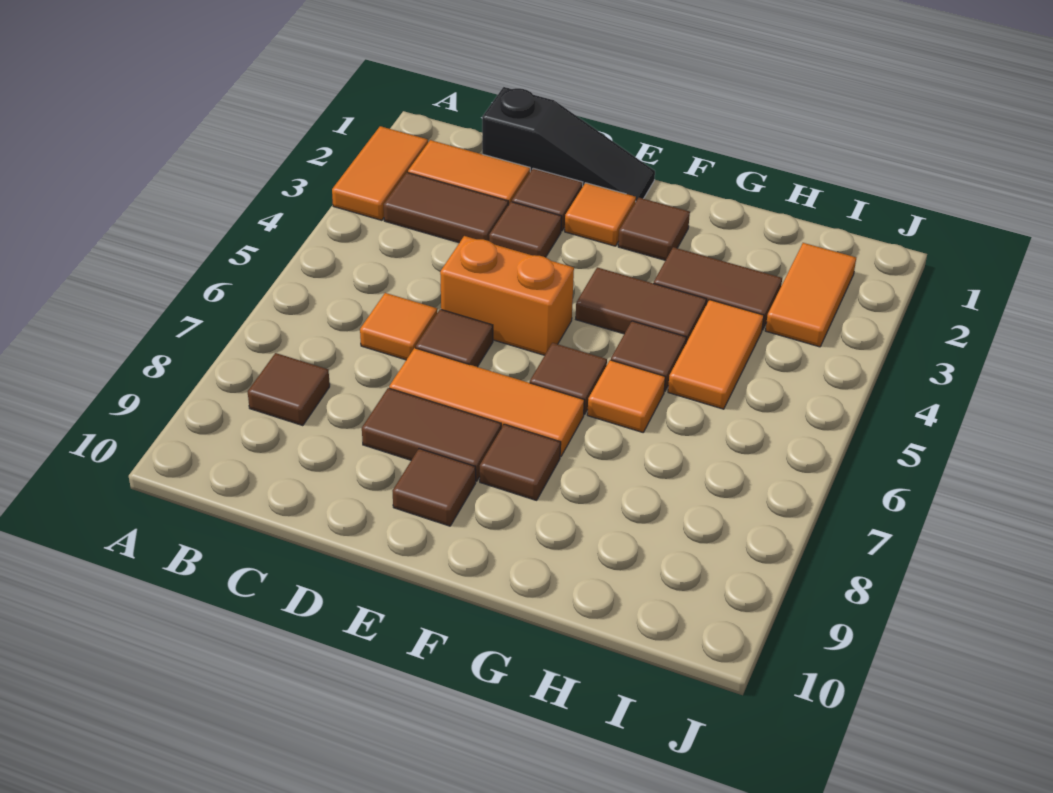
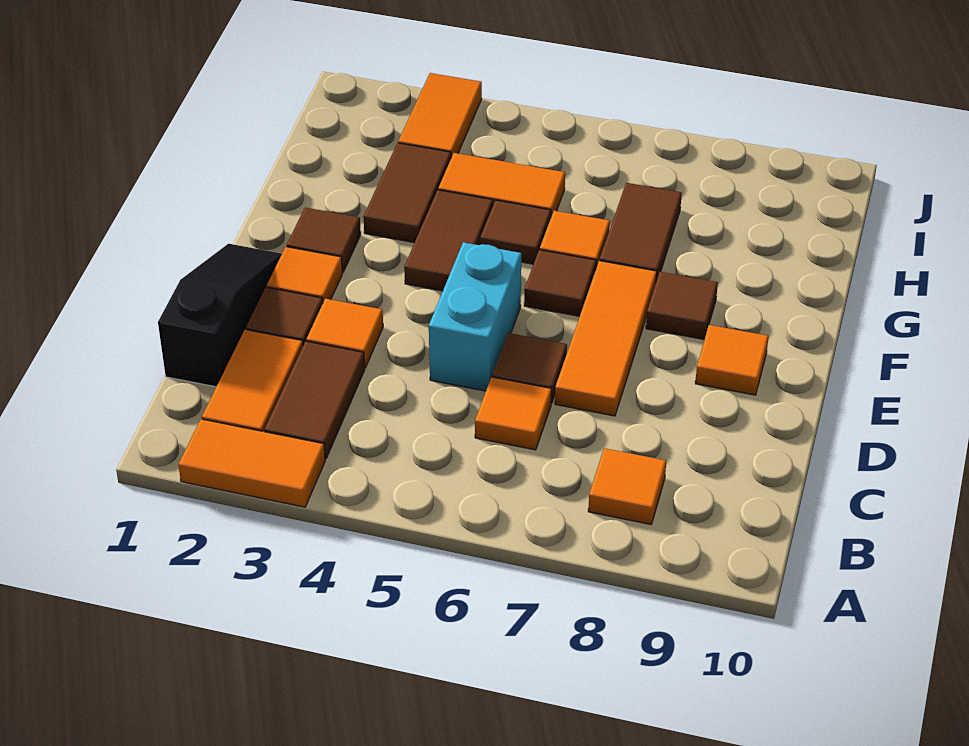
brown 1x1 tile [248,353,330,426] -> orange 1x1 tile [588,448,666,524]
brown 1x1 tile [489,202,562,257] -> orange 1x1 tile [306,299,383,368]
orange 1x2 brick [440,236,574,355] -> cyan 1x2 brick [429,242,521,391]
brown 1x2 tile [362,388,501,481] -> brown 1x2 tile moved to [600,183,682,281]
brown 1x1 tile [393,449,476,526] -> orange 1x1 tile [695,325,769,395]
orange 1x2 tile [765,243,856,347] -> orange 1x2 tile turned to [398,73,482,158]

